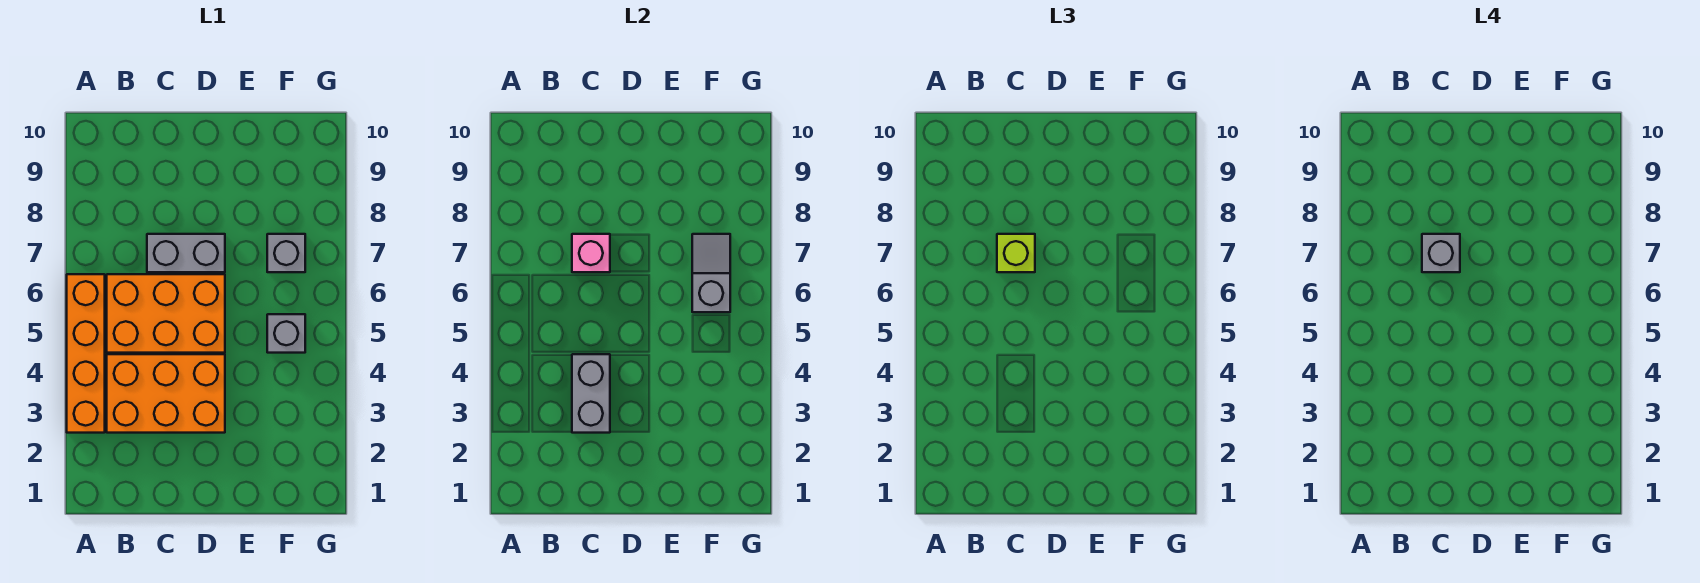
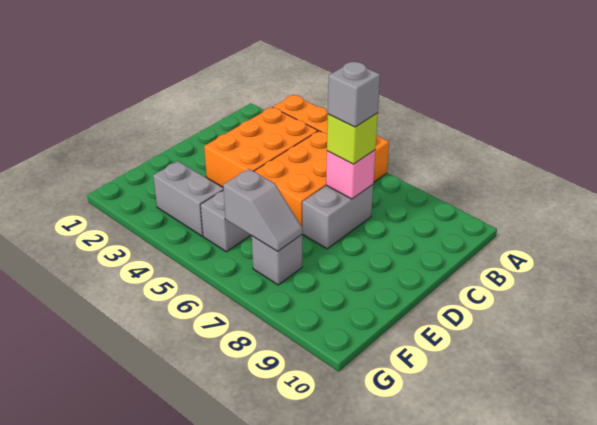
grey 1x2 brick [572,354,610,433] -> grey 1x2 brick moved to [153,161,224,236]

